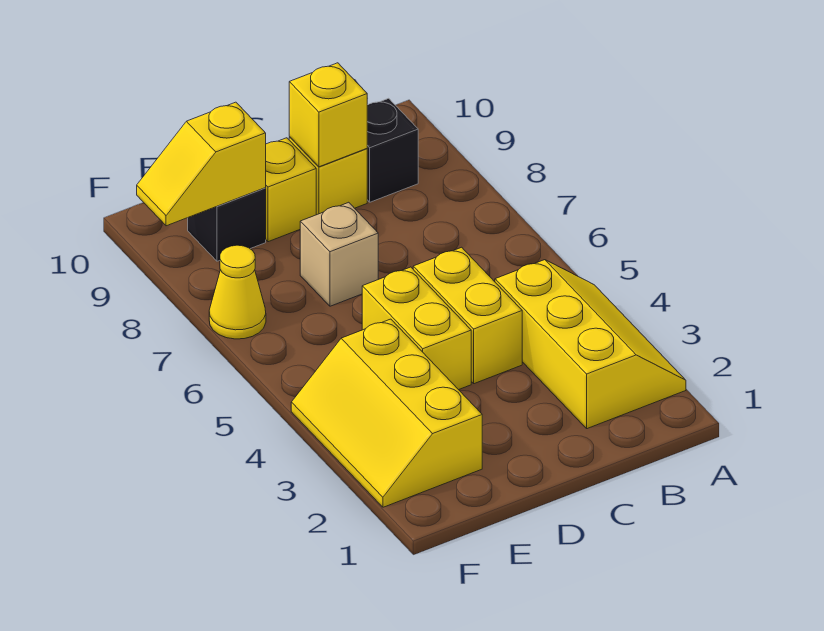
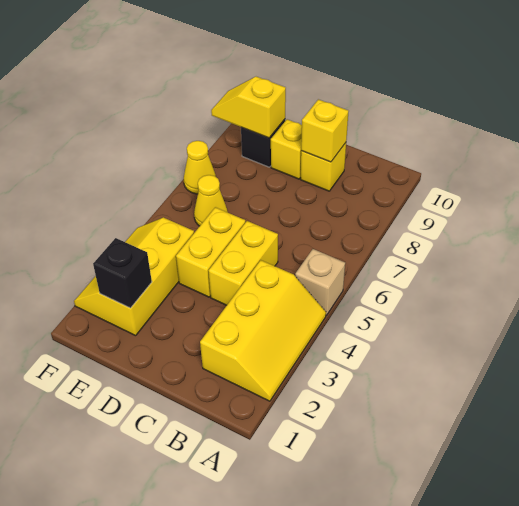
black 1x1 brick [367,98,418,202] -> black 1x1 brick moved to [93,238,152,308]
tan 1x1 brick [300,202,378,306] -> tan 1x1 brick moved to [295,249,345,316]
none -> yellow 1x1 cone [194,175,228,226]

